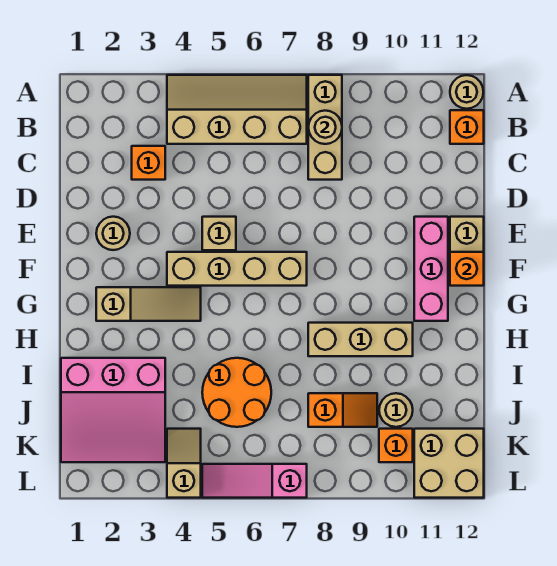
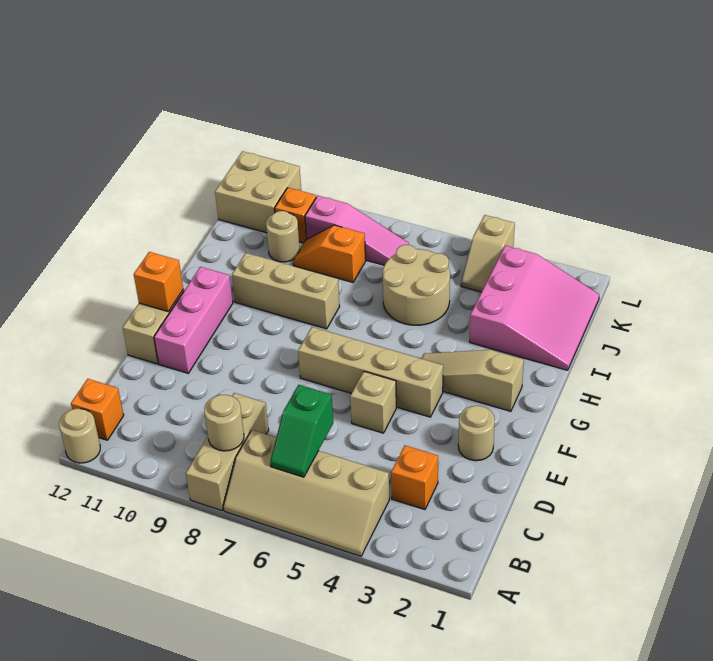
none -> green 1x2 slope [270,385,333,477]
pink 3x3 slope [61,358,165,462] -> pink 3x3 slope turned to [470,246,599,370]
orange 2x2 round brick [202,358,271,427] -> tan 2x2 round brick [383,245,450,325]
pink 1x3 slope [202,464,307,498] -> pink 1x3 slope moved to [305,196,409,265]

